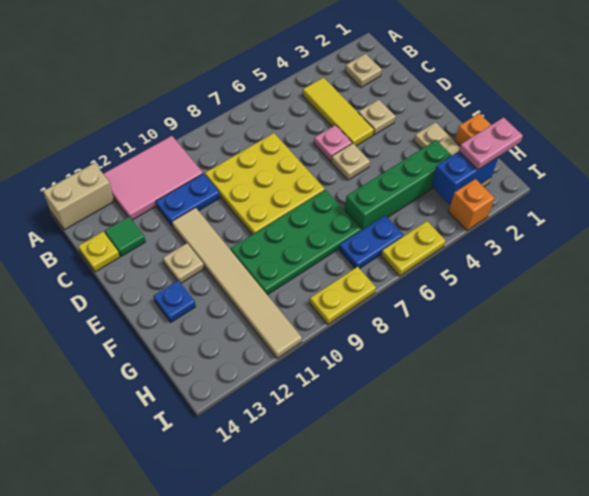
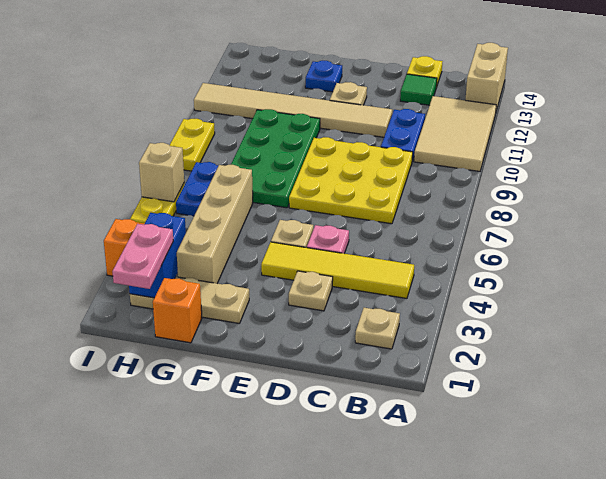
pink 2x3 tile [104,136,203,220] -> tan 2x3 tile [414,96,496,171]
yellow 1x3 tile [303,78,374,146] -> yellow 1x4 tile [261,242,414,298]
green 1x4 brick [345,140,452,231] -> tan 1x4 brick [177,165,253,283]
none -> tan 1x1 brick [139,143,184,202]

